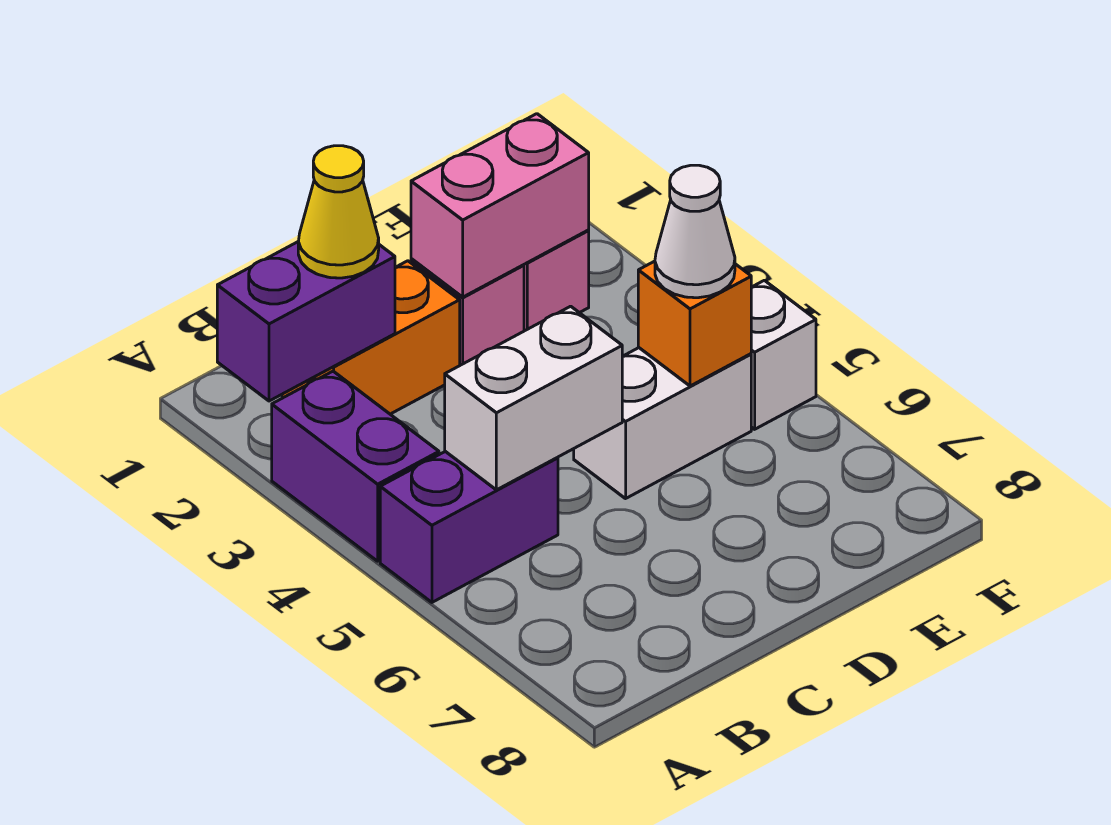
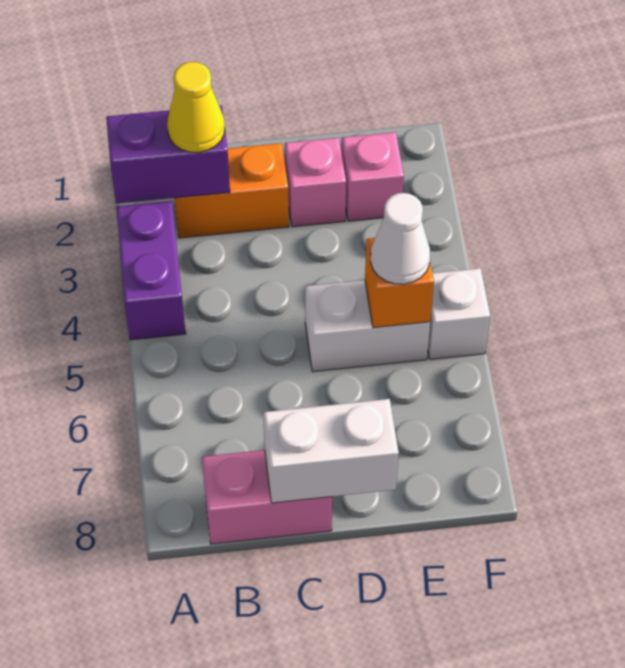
purple 1x2 brick [380,451,558,602] -> none
white 1x2 brick [445,306,623,490] -> white 1x2 brick moved to [263,399,399,503]
pink 1x2 brick [411,114,589,297] -> pink 1x2 brick moved to [202,450,332,544]

